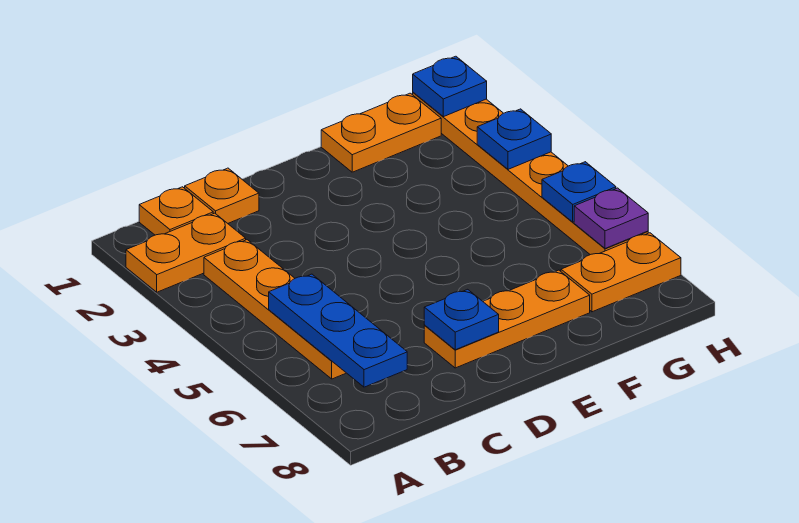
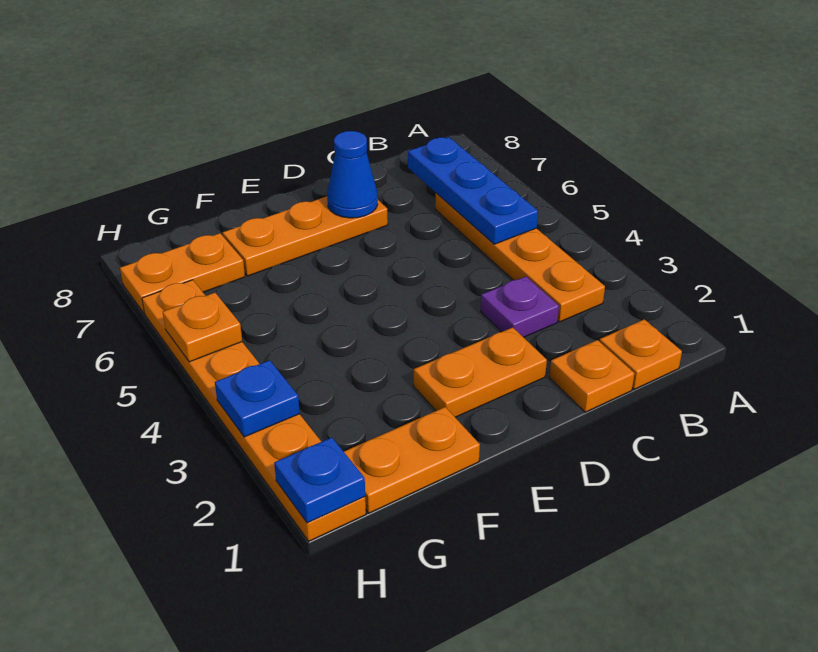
orange 1x2 plate [126,213,246,292] -> orange 1x2 plate moved to [414,327,547,417]
blue 1x1 plate [424,289,499,350] -> blue 1x1 cone [327,131,378,218]
blue 1x1 plate [542,162,616,222] -> orange 1x1 plate [163,293,242,362]
purple 1x1 plate [574,188,648,249] -> purple 1x1 plate moved to [481,277,559,337]

